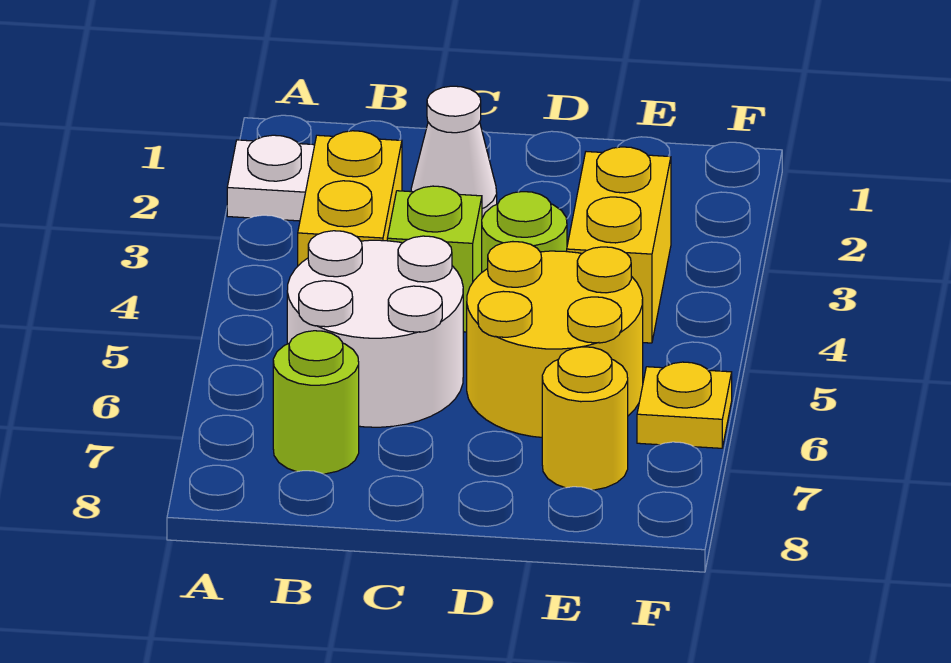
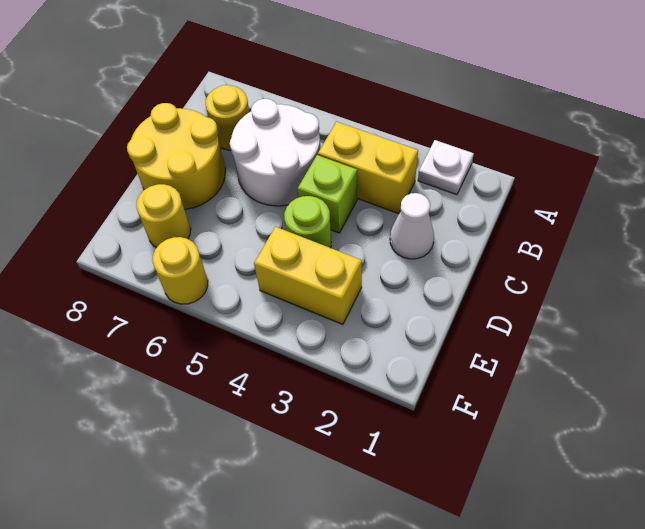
lime 1x1 round brick [273,331,359,474] -> yellow 1x1 round brick [205,85,249,150]
yellow 2x2 round brick [467,242,643,437] -> yellow 2x2 round brick moved to [127,103,225,209]
yellow 1x1 plate [637,362,732,448] -> yellow 1x1 round brick [152,237,208,304]

